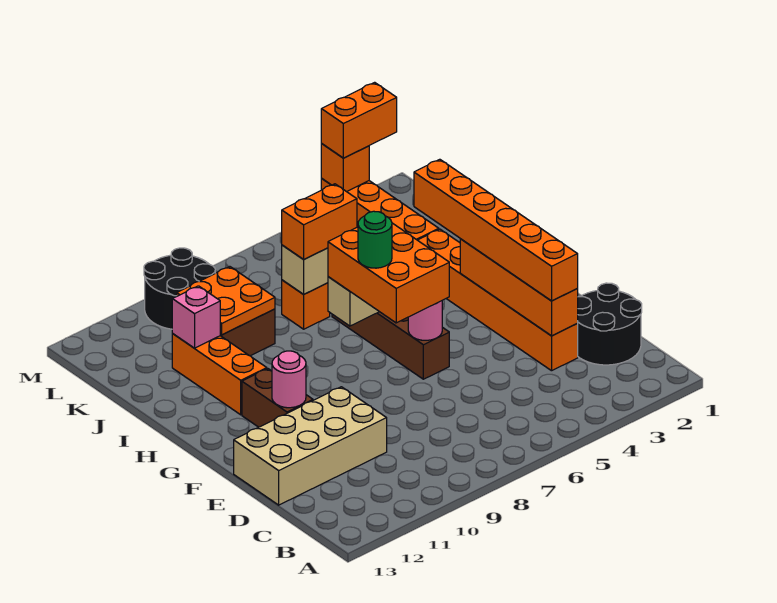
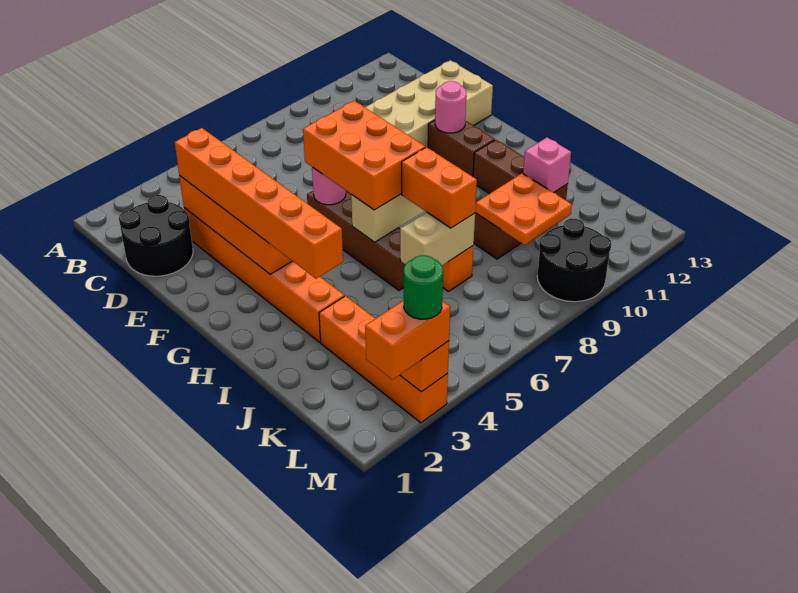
green 1x1 round brick [358,211,392,268] -> green 1x1 round brick moved to [404,255,443,319]
orange 1x3 brick [172,334,267,415] -> brown 1x3 brick [473,140,568,200]
orange 1x2 brick [282,184,357,260] -> orange 1x2 brick turned to [402,147,477,228]

